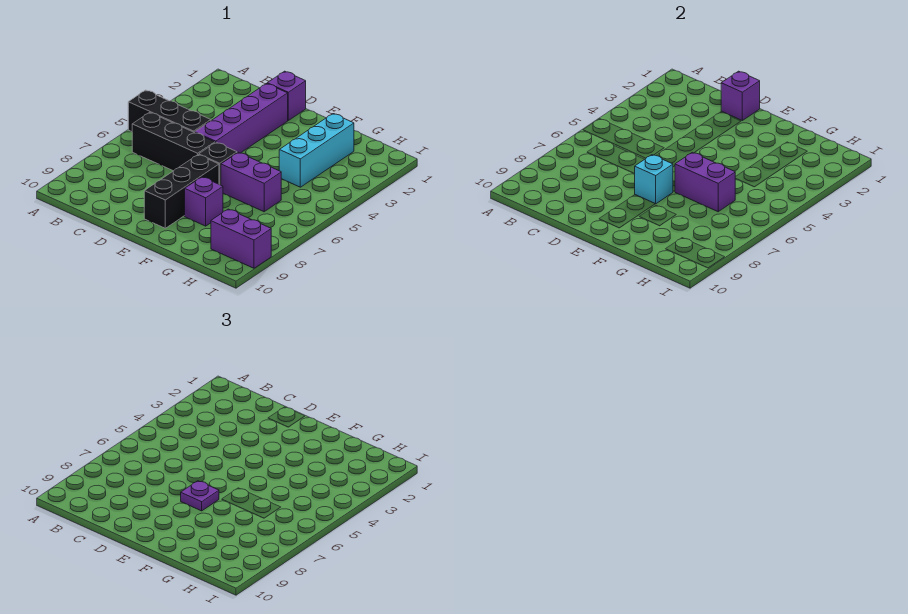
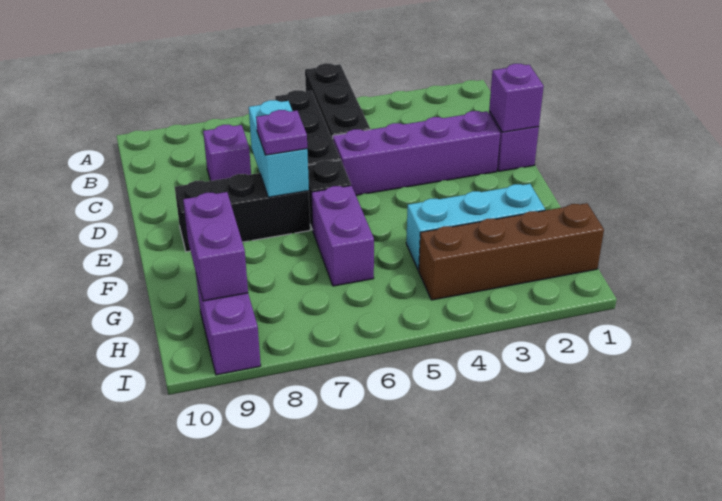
cyan 1x1 brick [635,155,673,204] -> cyan 1x2 brick [249,100,309,197]
purple 1x2 brick [675,152,736,212] -> purple 1x2 brick moved to [183,192,248,301]
purple 1x1 brick [185,177,223,226] -> purple 1x1 brick moved to [203,125,251,181]
none -> brown 1x4 brick [419,203,604,300]

